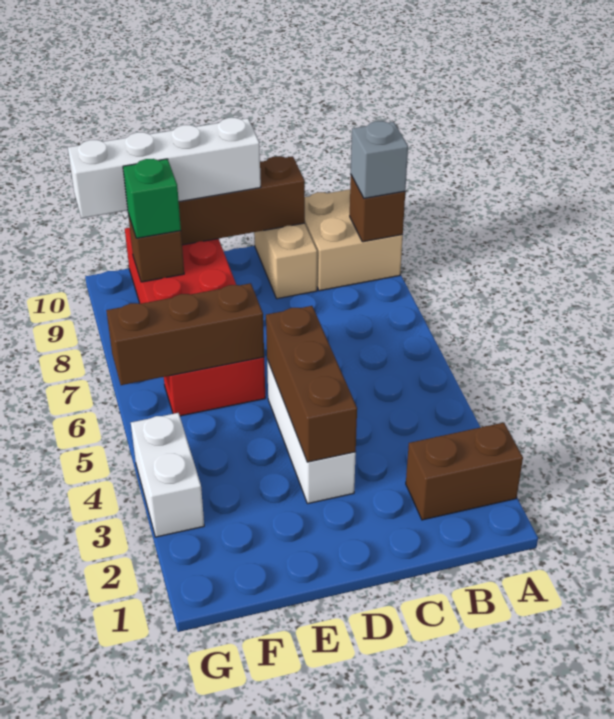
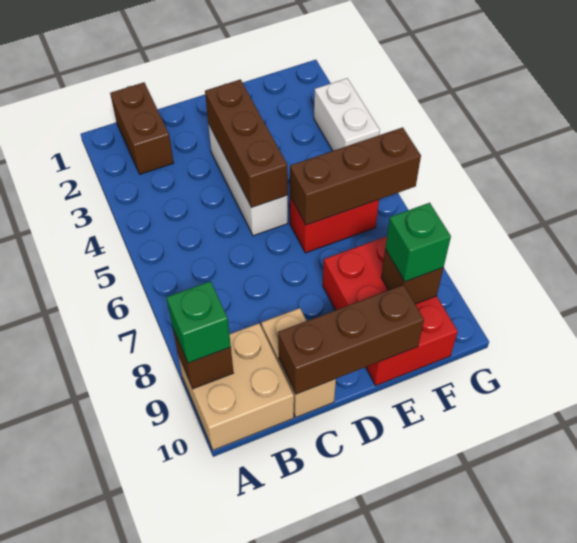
brown 1x2 brick [406,423,523,520] -> brown 1x2 brick turned to [110,82,174,174]
grey 1x1 brick [351,121,408,198] -> green 1x1 brick [166,281,231,363]
white 1x4 brick [68,118,261,218] -> none

